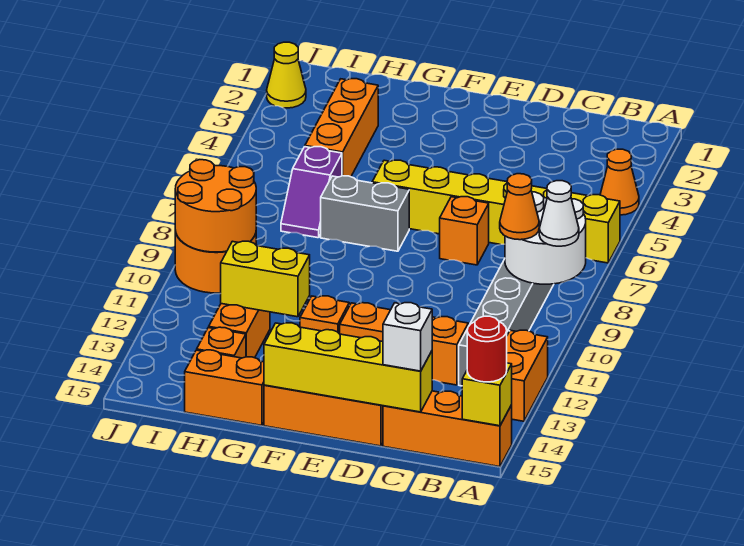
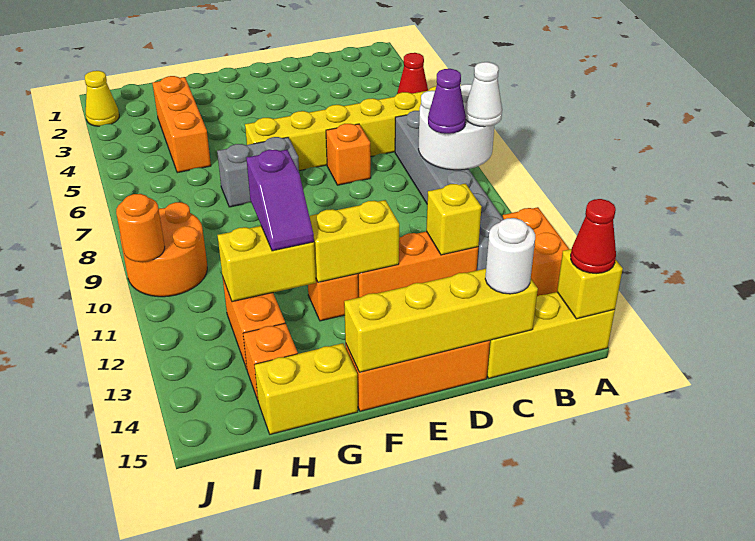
orange 1x1 cone [600,149,639,215] -> red 1x1 cone [397,53,428,94]
orange 1x3 brick [383,391,512,467] -> yellow 1x3 brick [487,292,615,378]
red 1x1 round brick [467,316,507,382] -> red 1x1 cone [571,199,616,274]
orange 1x1 cone [500,174,539,240] -> purple 1x1 cone [428,69,466,134]
none -> yellow 1x1 brick [426,183,482,255]
white 1x1 brick [383,303,432,371] -> white 1x1 round brick [485,218,535,294]
none -> yellow 1x2 brick [309,200,399,282]
orange 1x2 brick [185,350,264,425] -> yellow 1x2 brick [255,343,358,434]
purple 1x2 slope [281,147,342,238] -> purple 1x2 slope moved to [246,150,314,251]
orange 2x2 round brick [175,160,256,252] -> orange 1x1 round brick [116,194,165,262]

